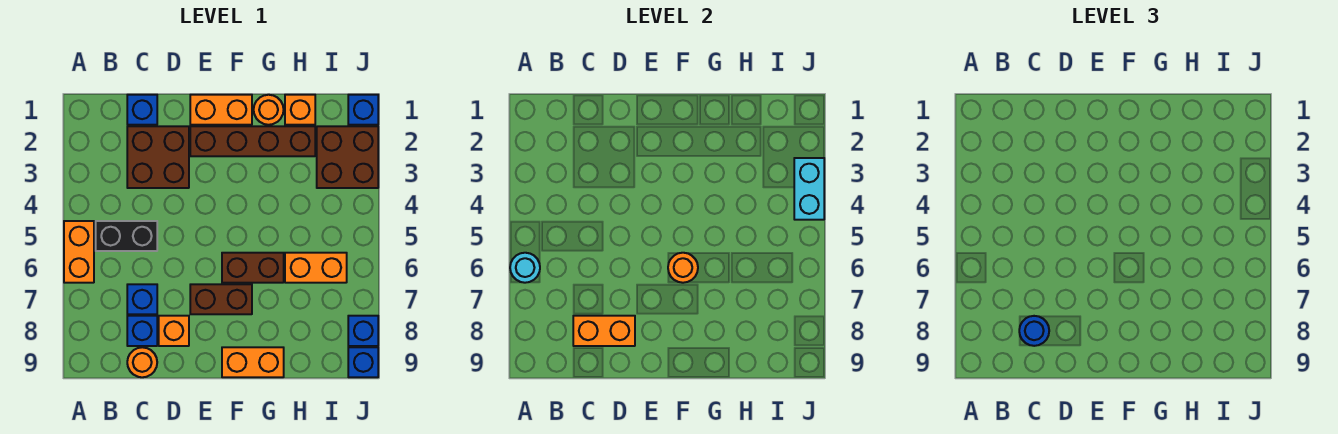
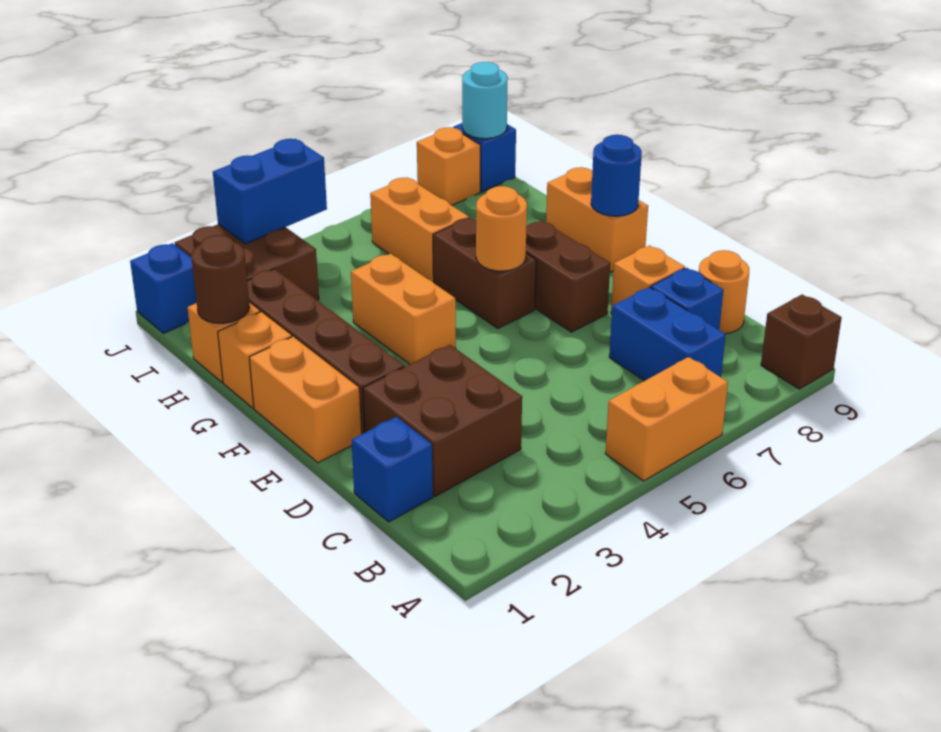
cyan 1x1 round brick [510,253,540,283] -> cyan 1x1 round brick moved to [462,62,508,139]
none -> brown 1x1 brick [761,295,842,389]
black 1x2 brick [96,221,157,251] -> none
blue 1x1 brick [127,284,157,314] -> blue 1x2 brick [609,287,726,381]
orange 1x2 brick [573,316,635,346] -> orange 1x2 brick moved to [351,254,456,364]
blue 1x1 round brick [1019,316,1049,346] -> blue 1x1 round brick moved to [591,135,642,216]
orange 1x1 round brick [254,95,284,125] -> orange 1x1 brick [218,312,292,408]
none -> brown 1x1 round brick [191,235,249,323]
cyan 1x2 brick [794,158,824,220] -> blue 1x2 brick [213,139,327,244]
blue 1x1 brick [348,316,378,346] -> orange 1x1 brick [417,127,480,205]

